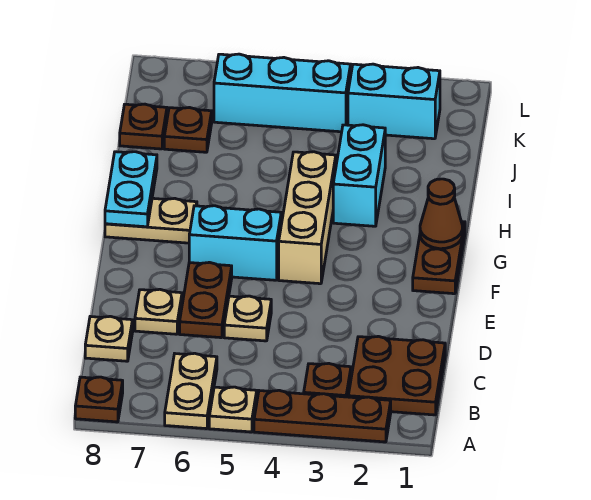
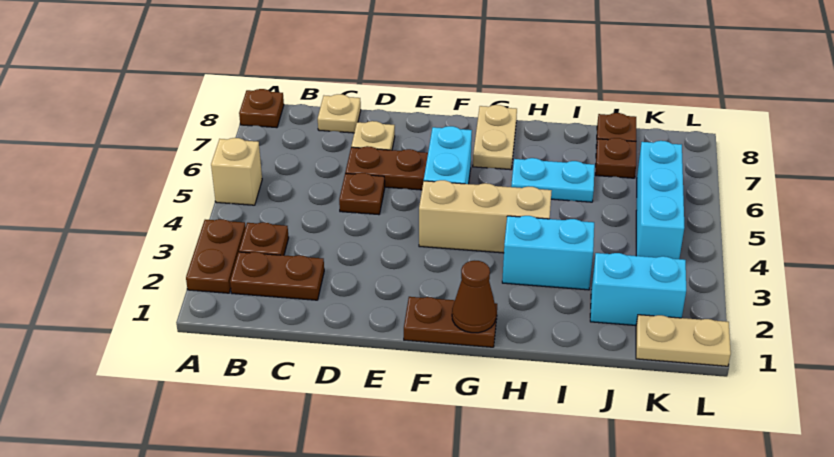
brown 1x3 plate [254,390,391,442] -> brown 1x2 plate [186,219,246,293]
tan 1x1 plate [209,387,257,432] -> tan 1x1 brick [211,138,262,205]
tan 1x2 plate [165,353,217,429] -> tan 1x2 plate moved to [636,315,731,366]
brown 2x2 plate [348,336,445,415] -> brown 1x2 plate [230,252,324,300]
tan 1x1 plate [224,296,271,341] -> brown 1x1 plate [339,173,385,215]
cyan 1x2 plate [105,152,157,227] -> cyan 1x2 plate moved to [511,158,595,202]
cyan 1x2 brick [348,64,440,139] -> cyan 1x2 brick turned to [590,253,686,325]

